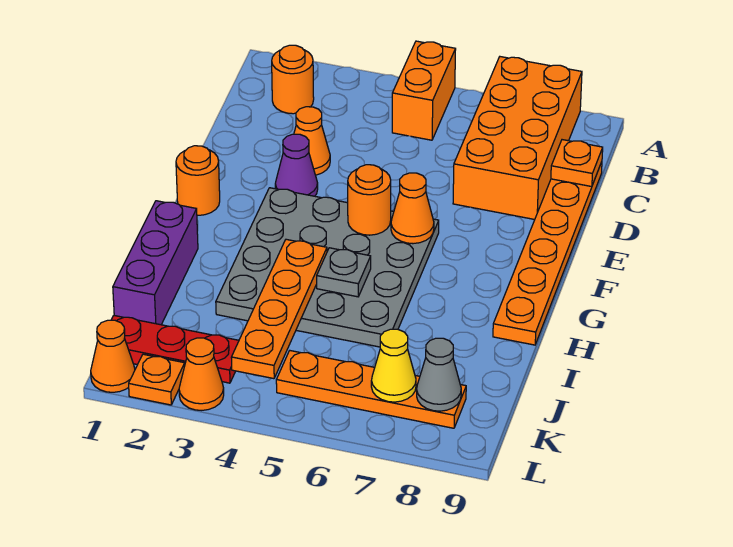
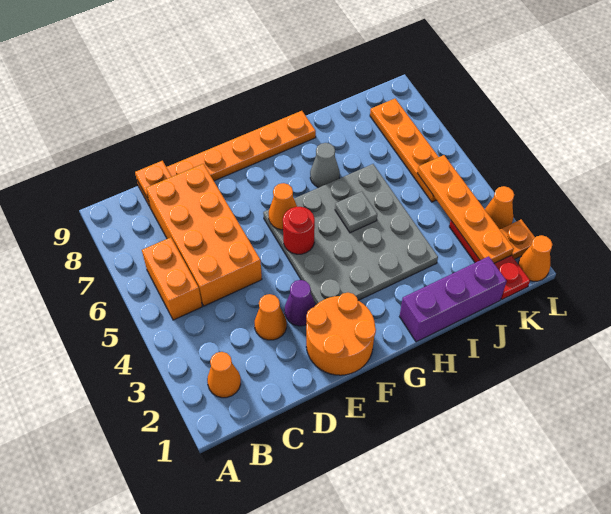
orange 1x2 brick [392,41,456,140] -> orange 1x2 brick turned to [142,237,202,320]
orange 2x4 brick [453,57,582,219] -> orange 2x4 brick turned to [146,164,262,306]
orange 1x1 round brick [272,45,314,114] -> orange 1x1 cone [207,352,241,398]
orange 1x1 round brick [176,146,220,215] -> orange 2x2 round brick [306,293,376,375]
orange 1x1 round brick [348,165,391,235] -> red 1x1 round brick [283,207,315,254]
orange 1x4 plate [231,239,327,379] -> orange 1x4 plate turned to [417,155,514,263]
yellow 1x1 cone [371,329,416,402] -> none
grey 1x1 cone [417,338,461,411] -> grey 1x1 cone moved to [310,143,340,188]

